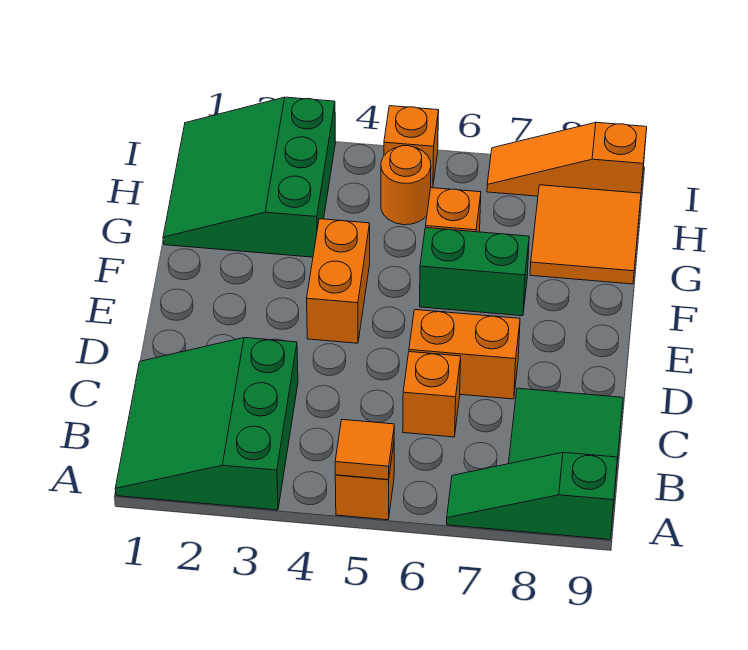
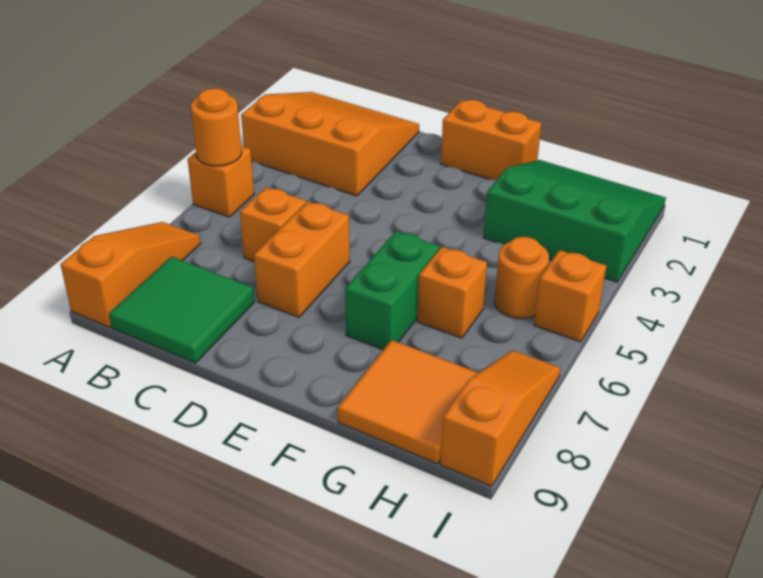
green 3x3 slope [115,338,298,510] -> orange 3x3 slope [241,92,419,196]
orange 1x1 tile [335,420,394,480] -> orange 1x1 round brick [191,88,242,166]
green 1x3 slope [447,452,618,539] -> orange 1x3 slope [60,222,201,327]
orange 1x2 brick [307,219,370,343] -> orange 1x2 brick moved to [441,100,541,180]

